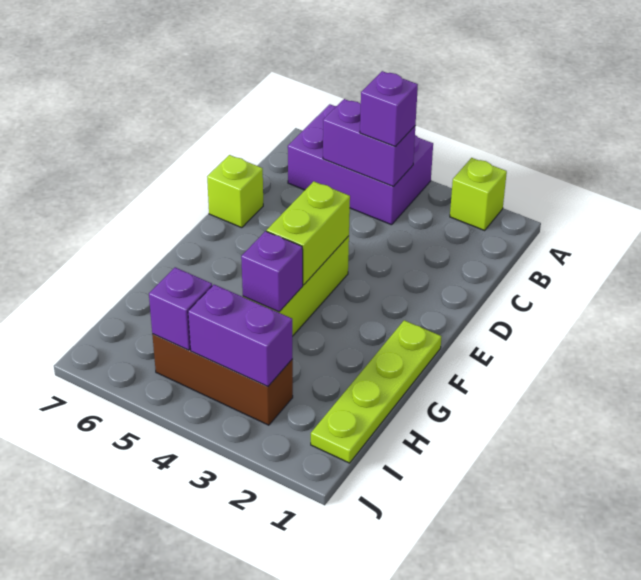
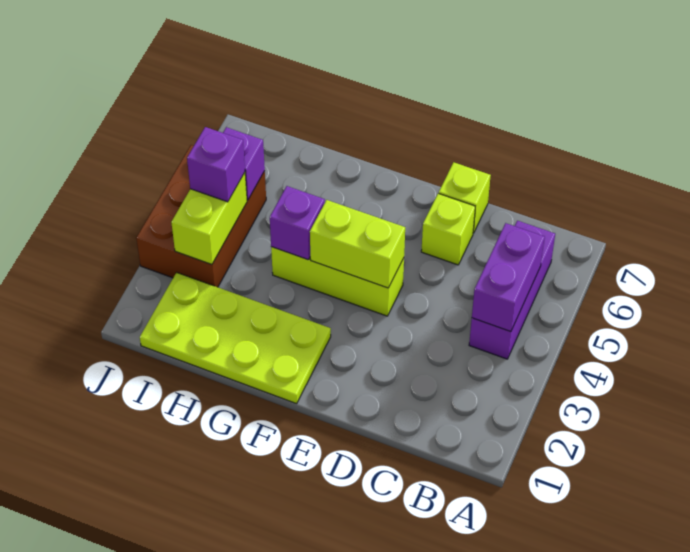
lime 1x1 brick [450,158,507,230] -> lime 1x1 brick moved to [421,193,475,265]
purple 2x3 brick [288,104,433,225] -> purple 1x3 brick [469,221,555,359]
purple 1x1 brick [360,71,418,147] -> purple 1x1 brick moved to [187,127,245,202]
lime 1x4 plate [311,320,441,463] -> lime 2x4 plate [140,272,331,404]
brown 1x3 brick [152,334,293,425] -> brown 2x3 brick [136,145,266,287]
purple 1x2 brick [188,285,293,387] -> lime 1x2 brick [171,173,247,265]

